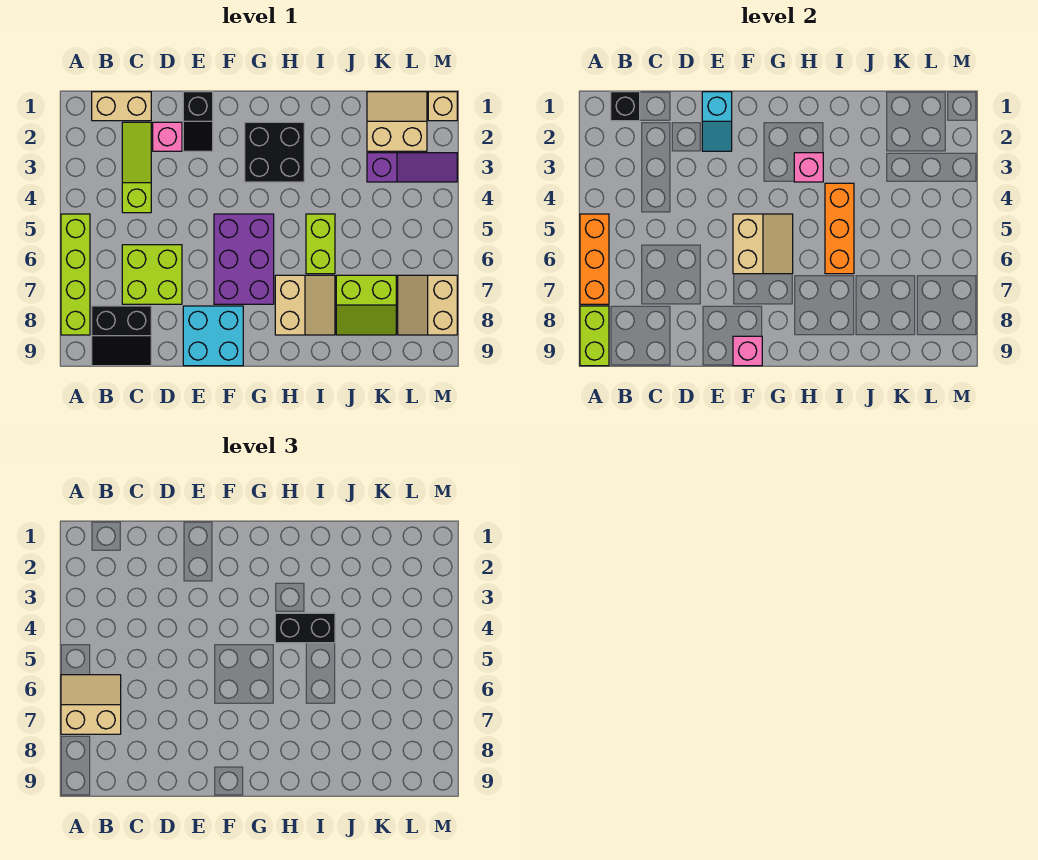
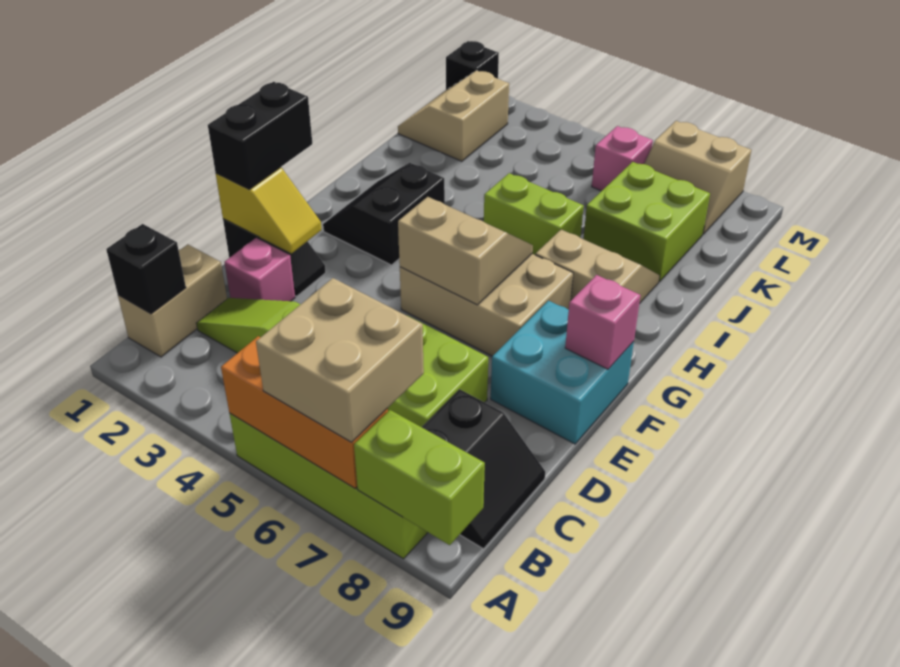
tan 2x2 slope [61,675,121,734] -> tan 2x2 brick [256,278,424,442]
cyan 1x2 slope [702,92,732,151] -> yellow 1x2 slope [216,167,322,253]
purple 2x3 brick [214,214,274,304] -> tan 2x3 brick [400,254,573,356]
black 2x2 brick [245,122,304,182] -> black 2x2 slope [323,163,445,265]
pink 1x1 brick [794,153,823,182] -> pink 1x1 brick moved to [592,126,653,191]
black 1x2 brick [275,613,335,643] -> black 1x2 brick moved to [208,82,312,189]
orange 1x3 brick [825,183,854,274] -> none
lime 2x2 slope [336,275,396,335] -> lime 2x2 brick [584,162,710,282]
purple 1x3 slope [367,153,457,182] -> none
tan 1x1 brick [428,92,457,121] -> black 1x1 brick [446,41,499,90]

